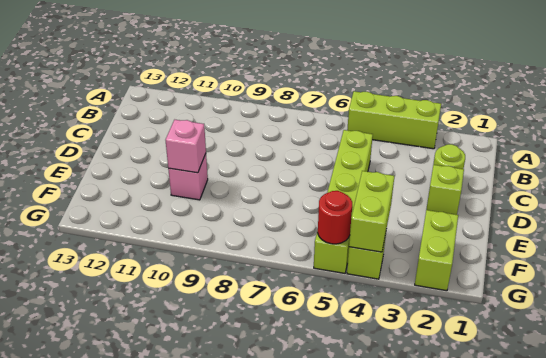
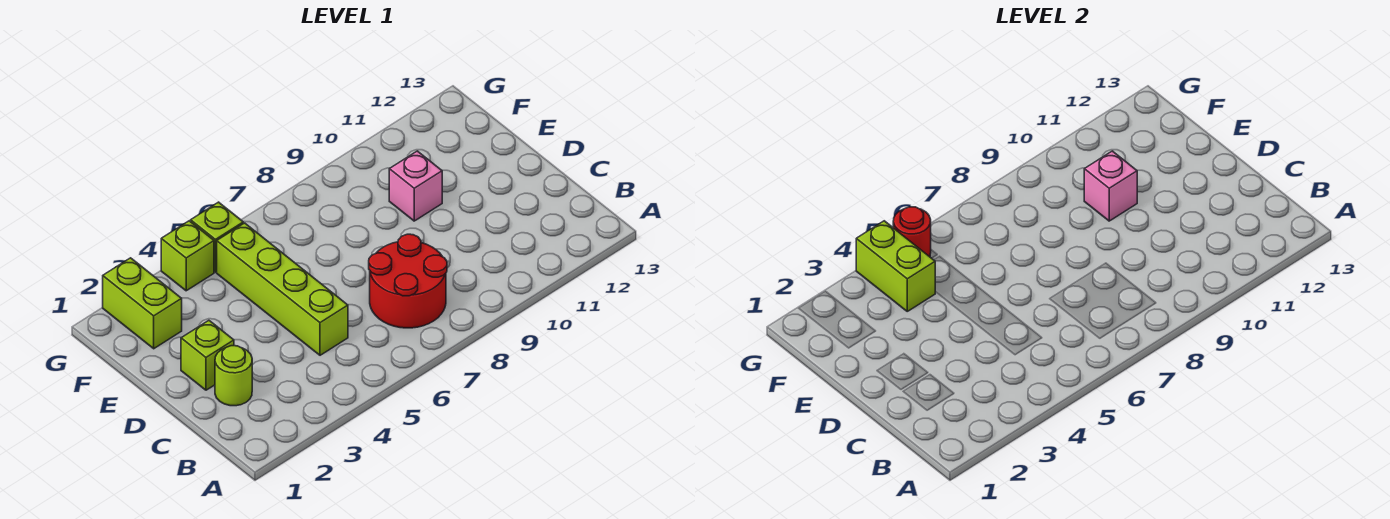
lime 1x3 brick [347,91,441,149] -> none
none -> red 2x2 round brick [369,234,447,328]

